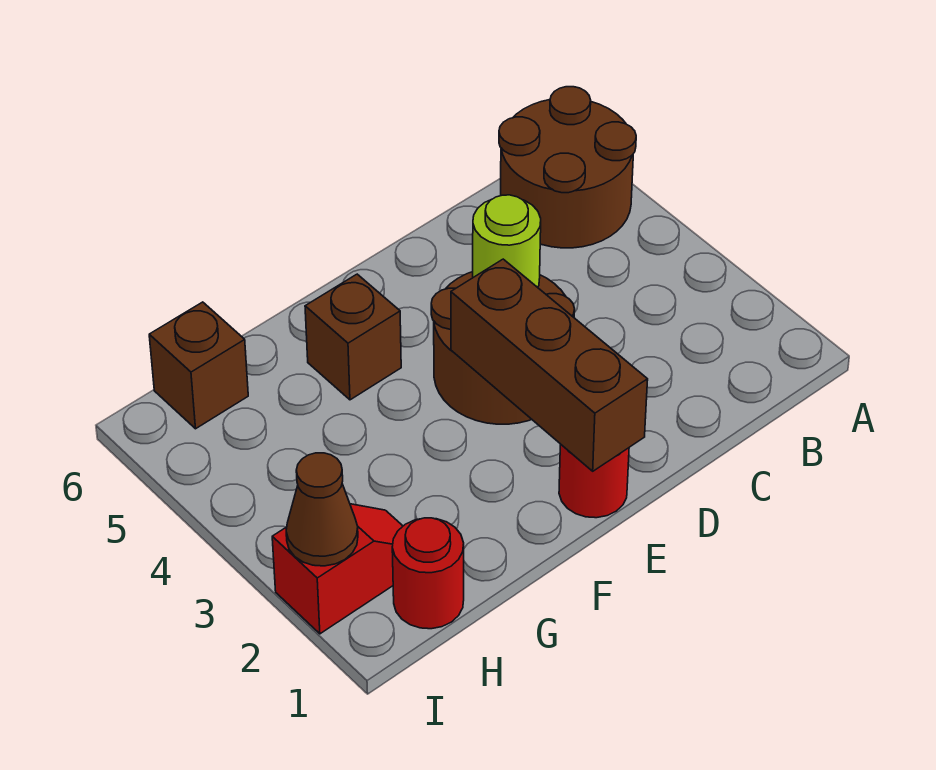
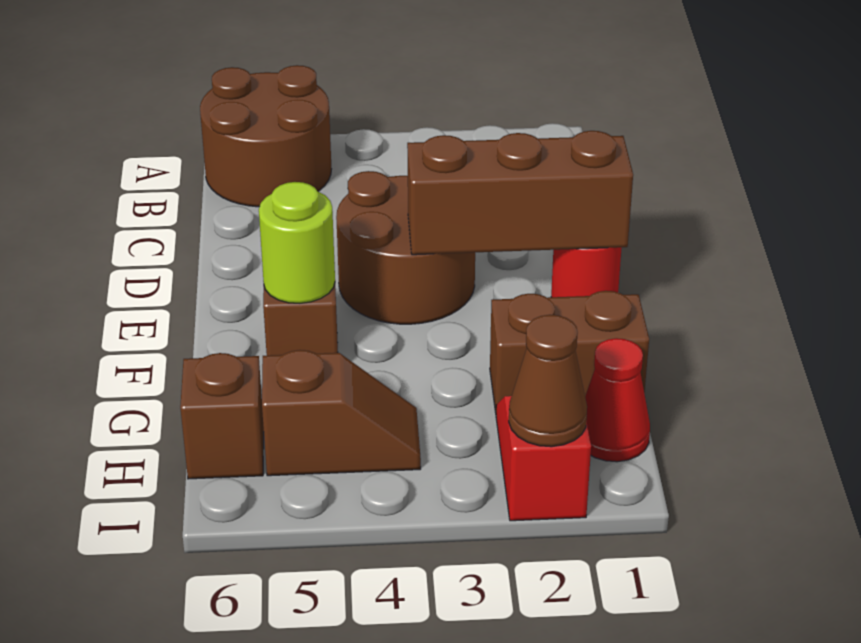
lime 1x1 round brick [473,195,541,287] -> lime 1x1 round brick moved to [259,182,335,303]
none -> brown 1x2 brick [490,291,649,413]
red 1x1 round brick [392,518,464,629] -> red 1x1 cone [585,338,650,462]
none -> brown 1x2 slope [262,350,421,476]

